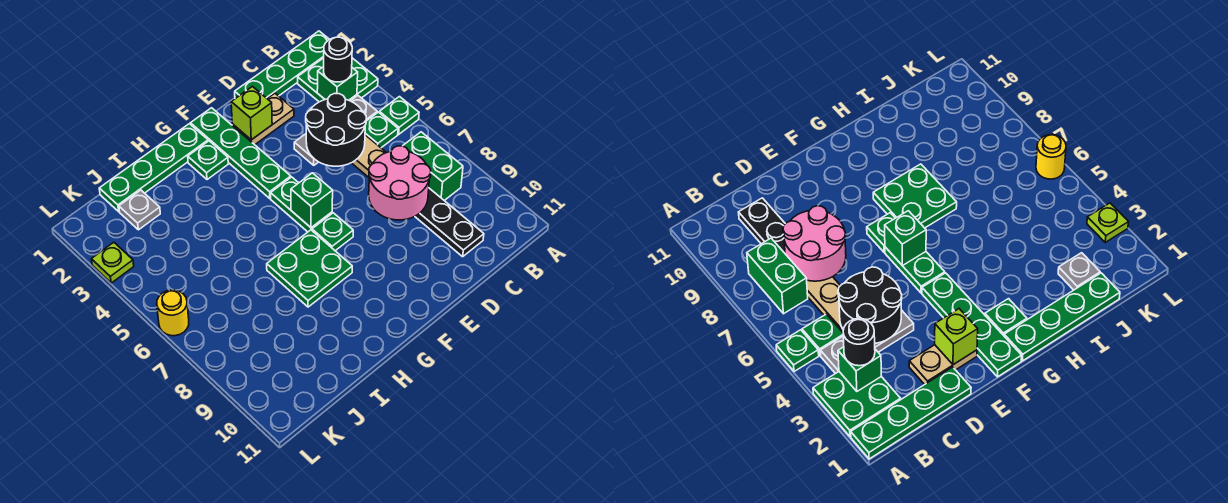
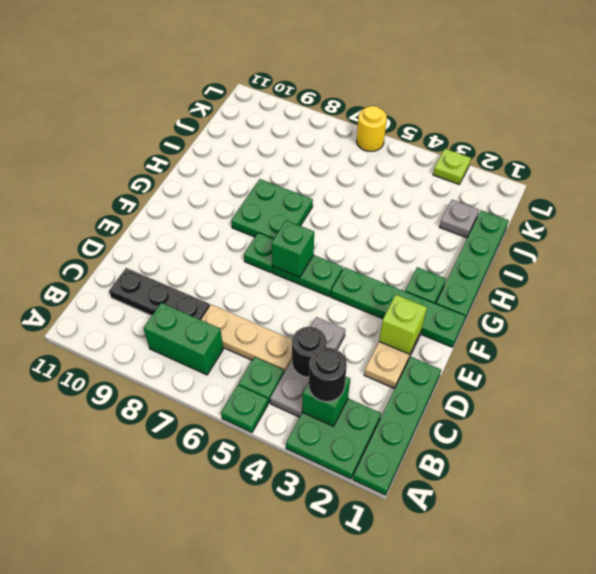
black 2x2 round brick [306,93,366,166] -> black 1x1 round brick [292,327,326,377]
pink 2x2 round brick [369,146,431,220] -> none

